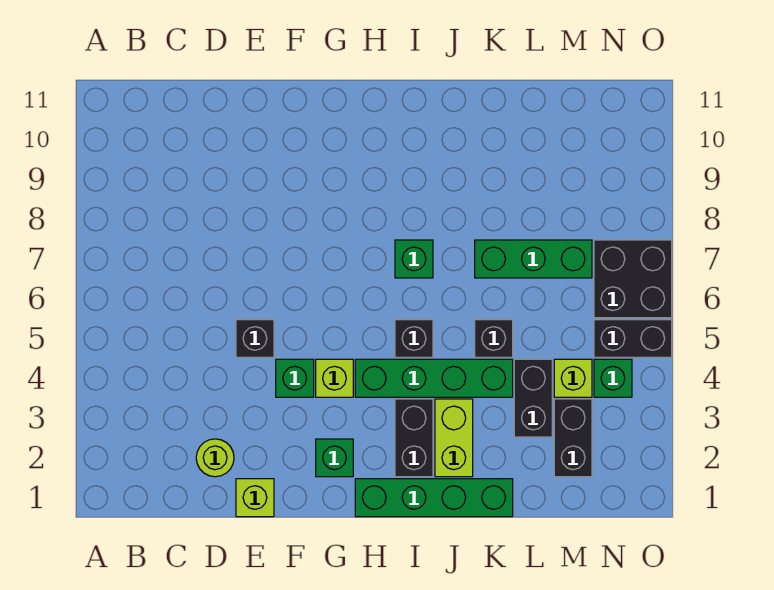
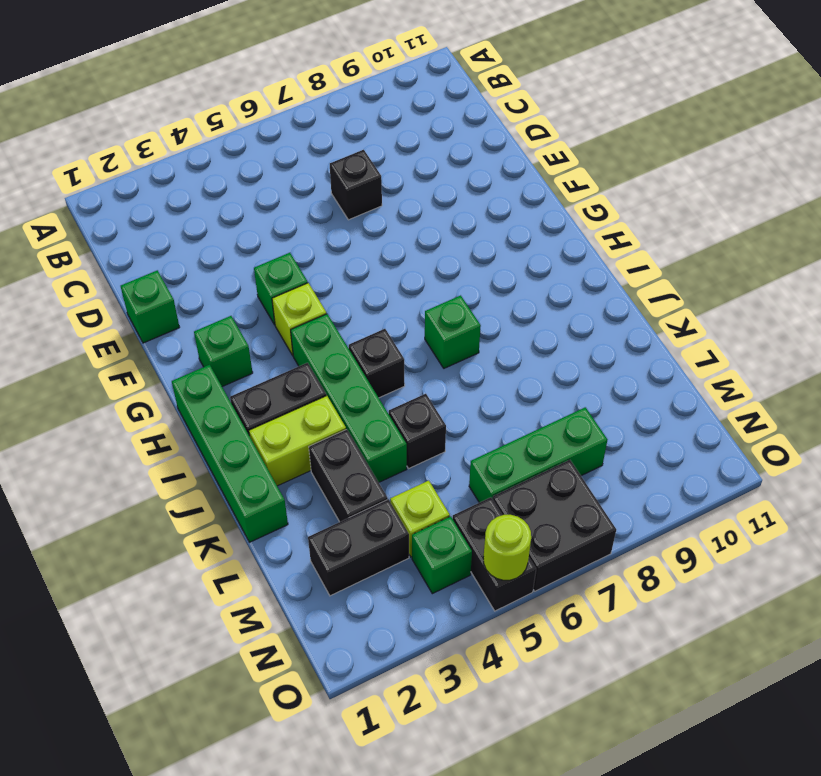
lime 1x1 round brick [196,439,234,477] -> lime 1x1 round brick moved to [483,515,531,580]
lime 1x1 brick [236,479,274,517] -> green 1x1 brick [121,270,180,343]
black 1x1 brick [236,320,274,357] -> black 1x1 brick moved to [330,150,382,220]
green 1x3 brick [475,240,592,278] -> green 1x3 brick turned to [469,407,607,503]
black 1x2 brick [514,359,552,437] -> black 1x2 brick turned to [309,429,387,522]

